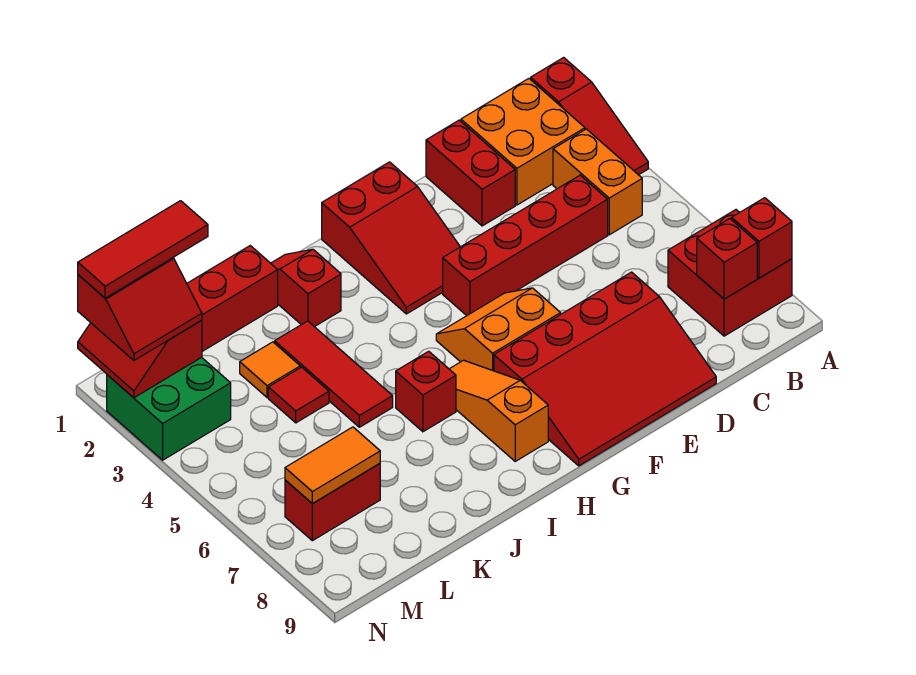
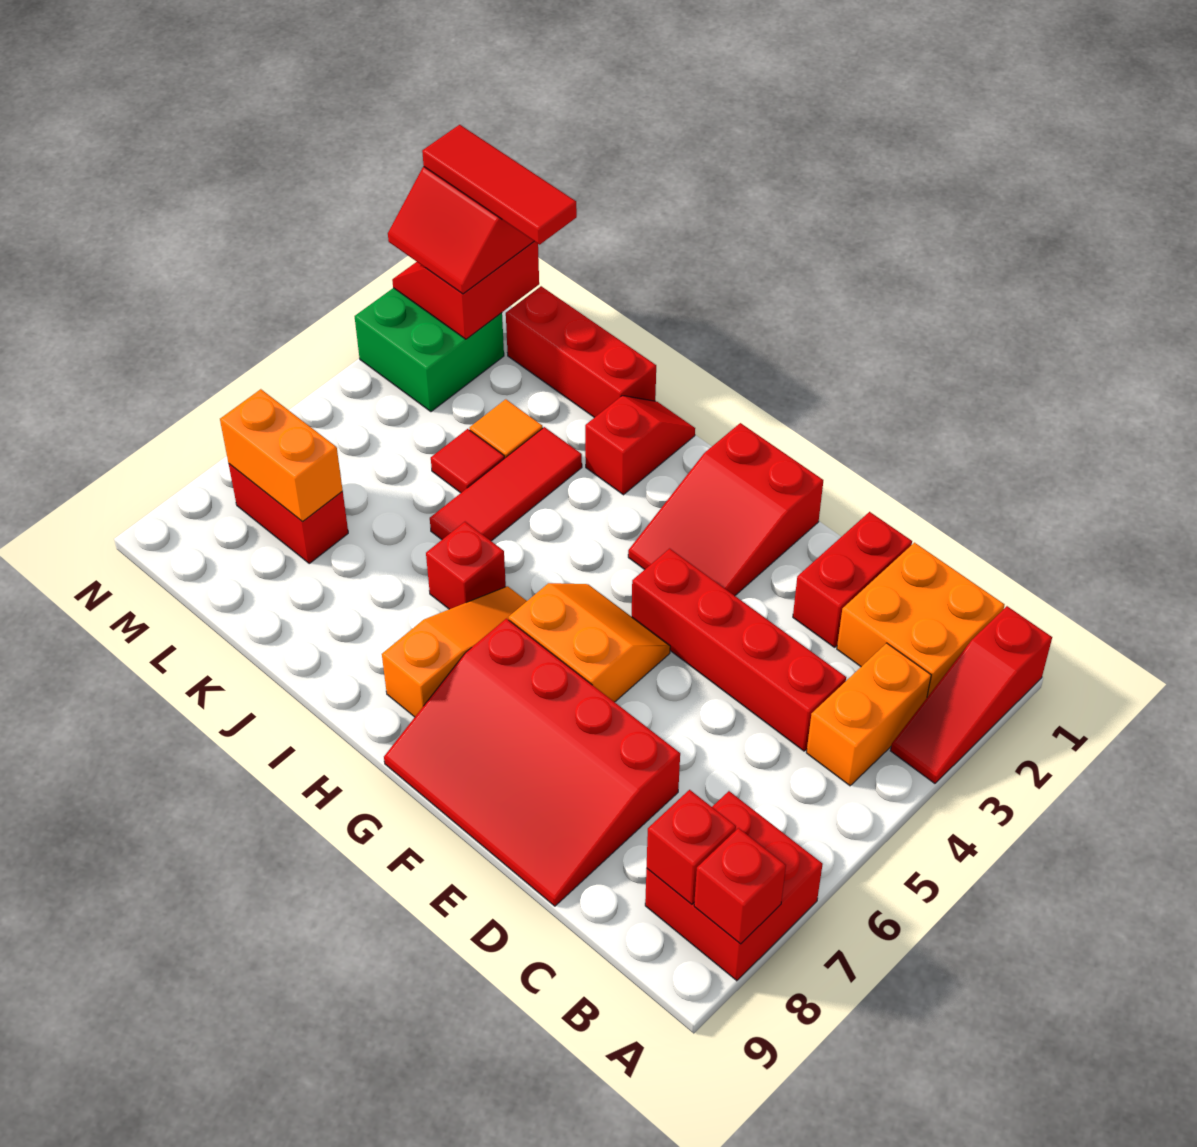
orange 1x2 tile [285,427,380,504] -> orange 1x2 brick [220,389,343,522]

